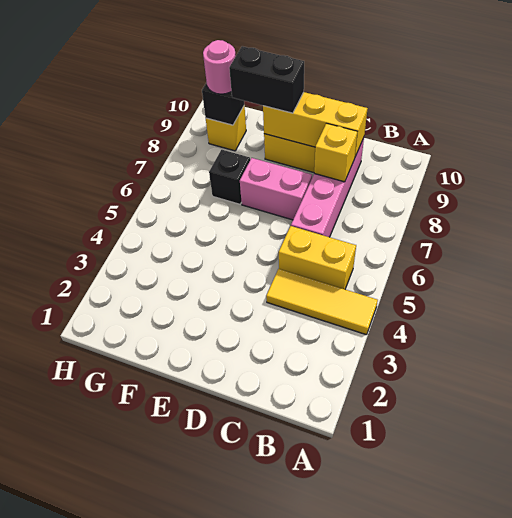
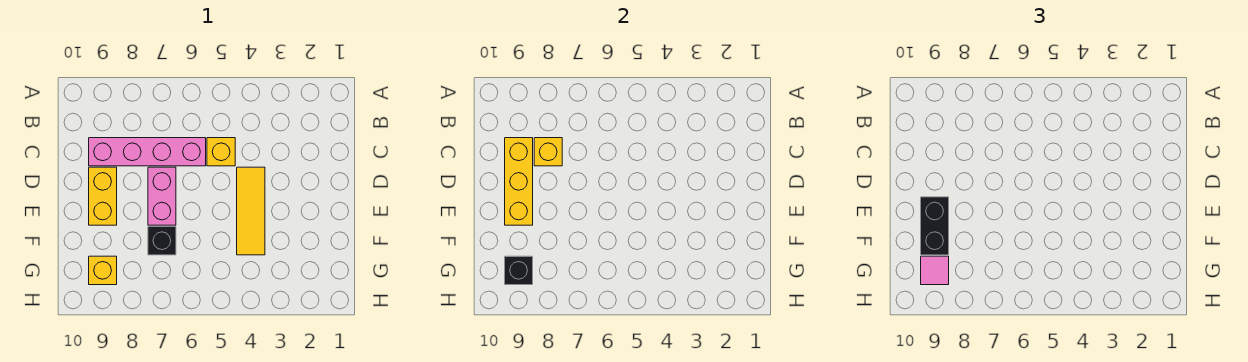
yellow 1x3 tile [266,269,378,335] -> yellow 1x3 tile moved to [237,167,265,255]
yellow 1x2 brick [279,226,356,289] -> yellow 1x1 brick [207,138,235,166]
pink 1x1 round brick [203,40,236,94] -> pink 1x1 tile [921,256,949,285]

